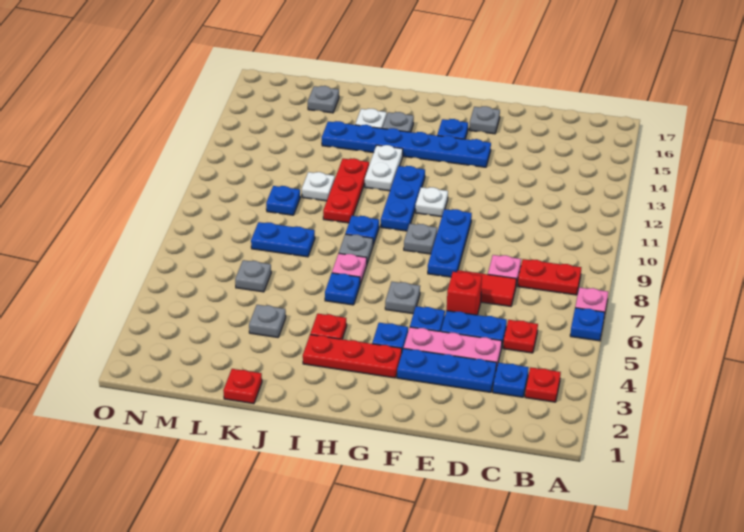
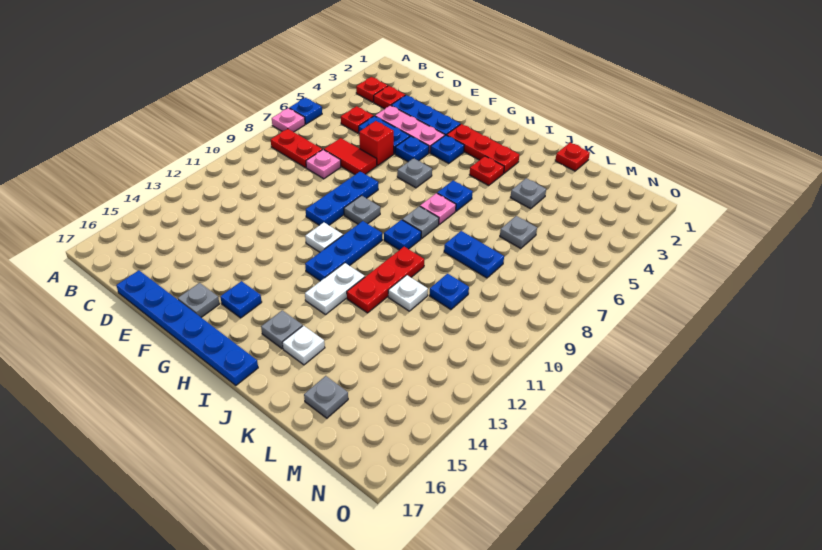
blue 1x1 plate [493,363,529,397] -> red 1x1 plate [374,86,405,109]
blue 1x6 plate [322,121,491,167] -> blue 1x6 plate moved to [116,270,258,385]

